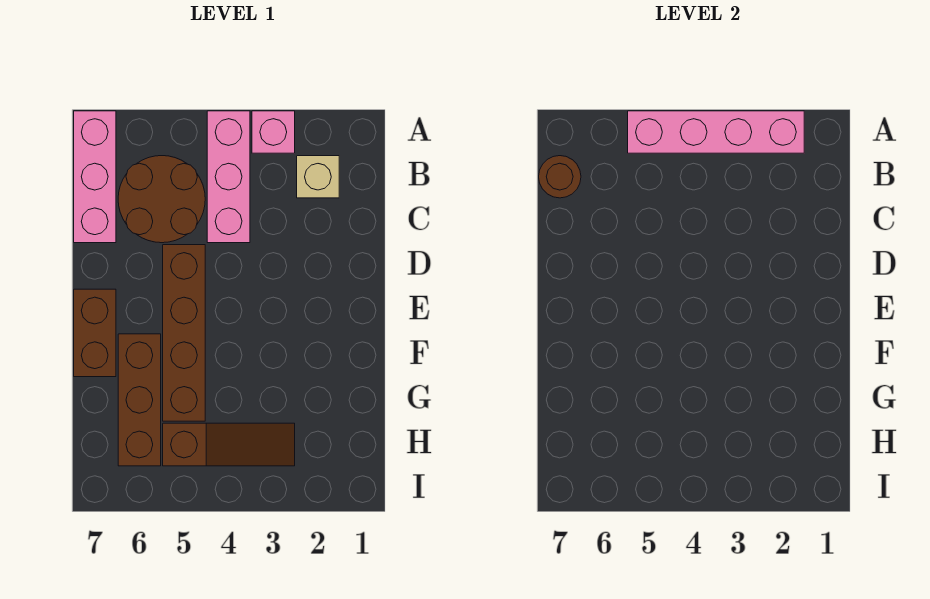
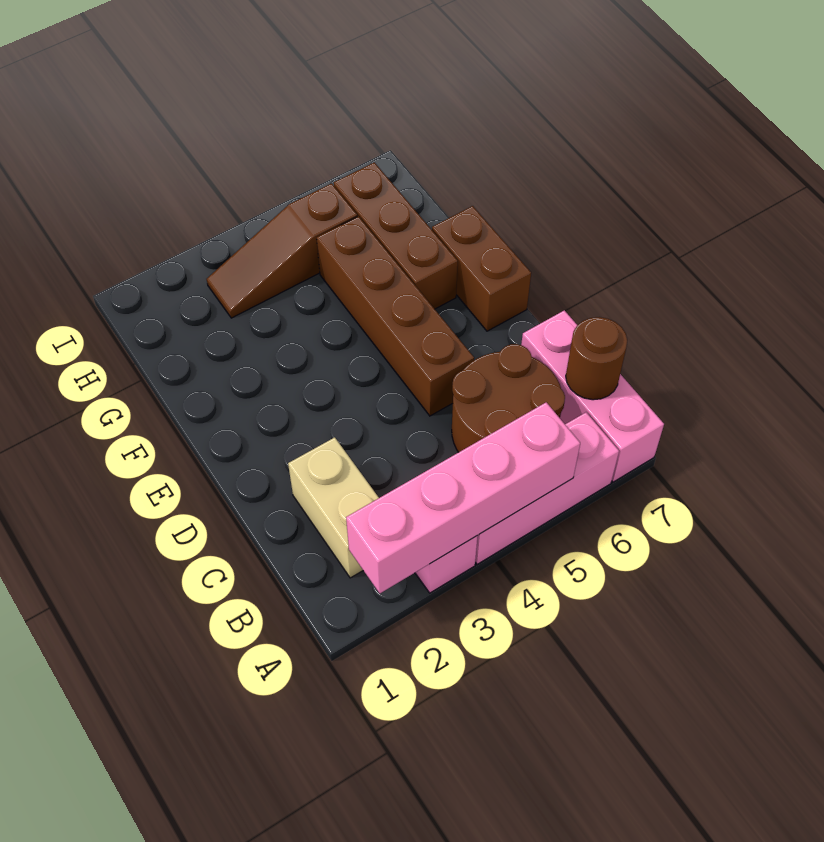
pink 1x3 brick [207,111,250,243] -> pink 1x3 brick turned to [475,412,619,564]
tan 1x1 brick [297,156,339,198] -> tan 1x2 brick [288,437,379,578]

